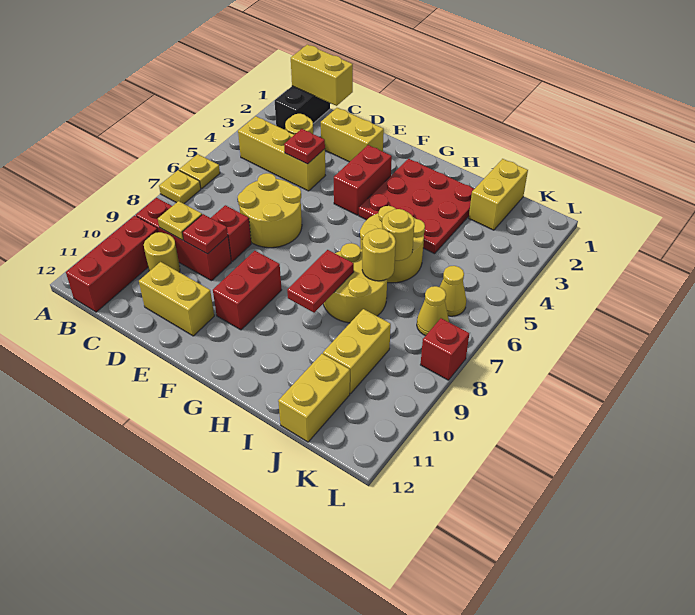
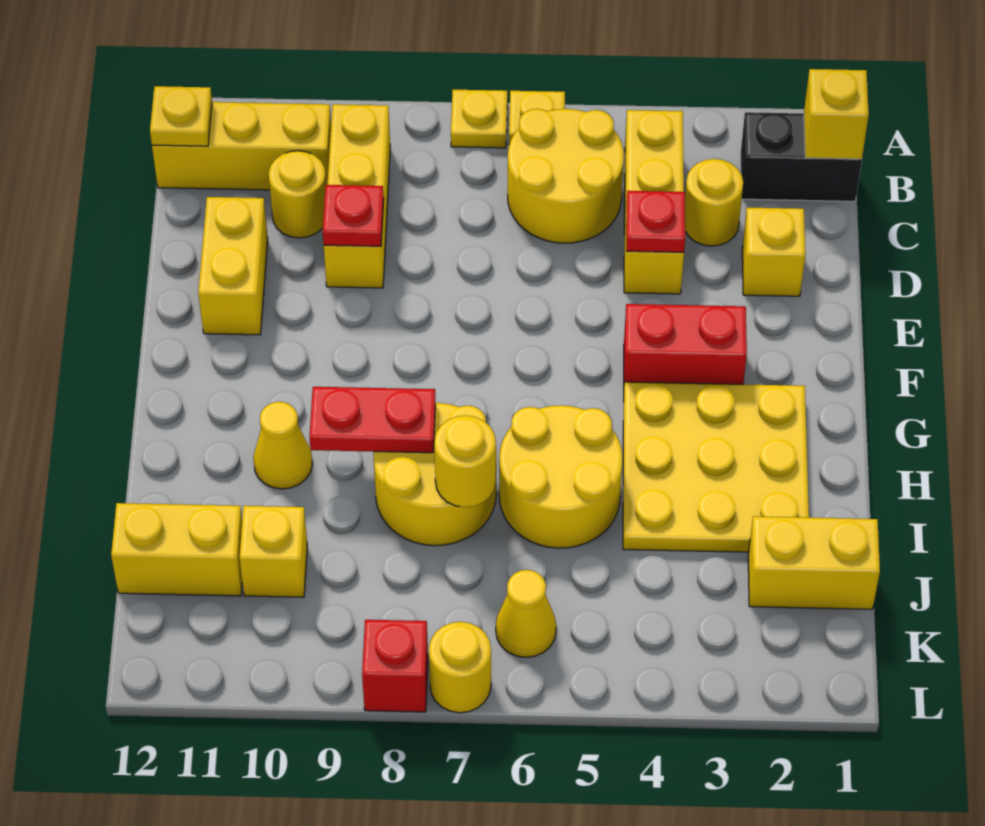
yellow 1x2 brick [291,45,353,106] -> yellow 1x1 brick [804,69,869,159]
red 1x3 brick [136,198,231,281] -> yellow 1x3 brick [324,104,390,288]
red 1x3 brick [66,216,158,312] -> yellow 1x3 brick [152,102,331,190]
yellow 1x1 plate [158,201,202,240] -> yellow 1x1 plate moved to [150,86,212,146]
yellow 1x2 brick [321,108,384,162] -> yellow 1x1 brick [742,208,805,296]
yellow 2x2 round brick [238,173,302,248] -> yellow 2x2 round brick moved to [508,109,624,243]
red 1x1 brick [211,205,251,261] -> none
red 1x2 brick [213,251,281,330] -> none
red 3x3 plate [359,159,474,254] -> yellow 3x3 plate [623,382,809,552]
yellow 1x1 round brick [382,209,415,261] -> yellow 1x1 round brick moved to [429,622,491,713]
yellow 1x2 brick [323,309,391,393] -> yellow 1x1 brick [240,506,307,597]
yellow 1x1 cone [417,286,449,336] -> yellow 1x1 cone moved to [253,402,313,489]

